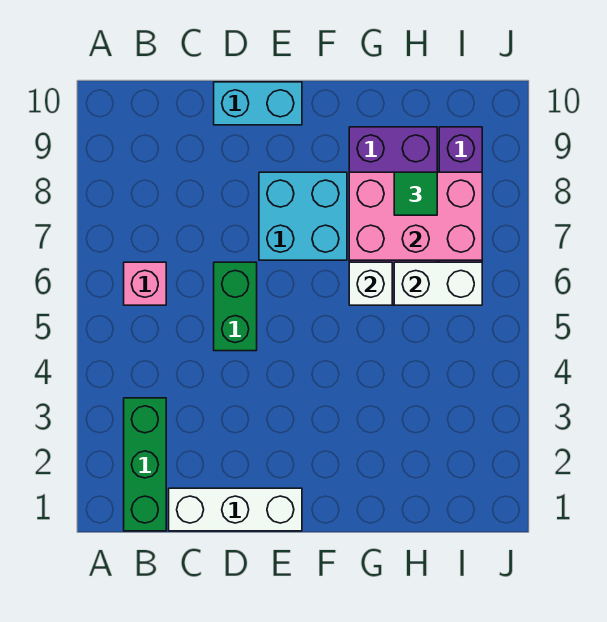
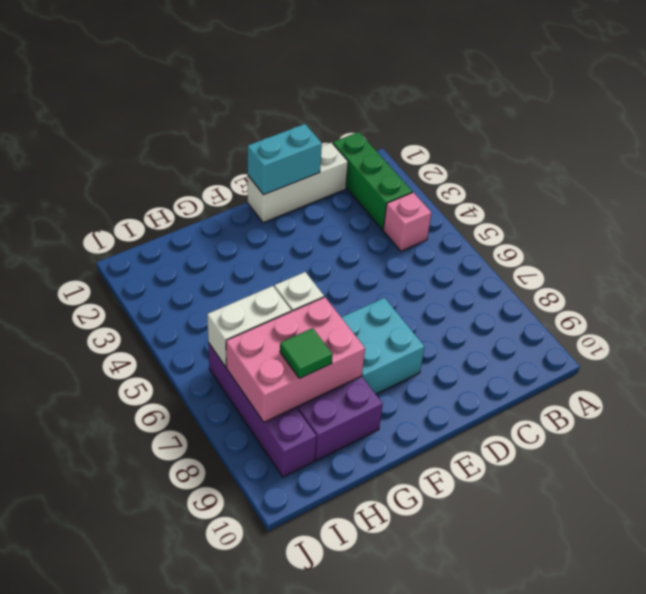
pink 1x1 brick [124,262,166,305] -> pink 1x1 brick moved to [383,192,431,251]
green 1x2 brick [214,262,257,351] -> none
cyan 1x2 brick [214,82,302,125] -> cyan 1x2 brick moved to [248,124,322,195]

